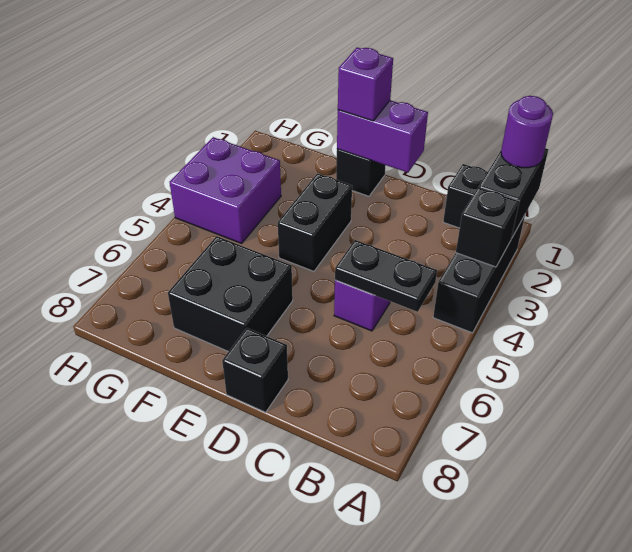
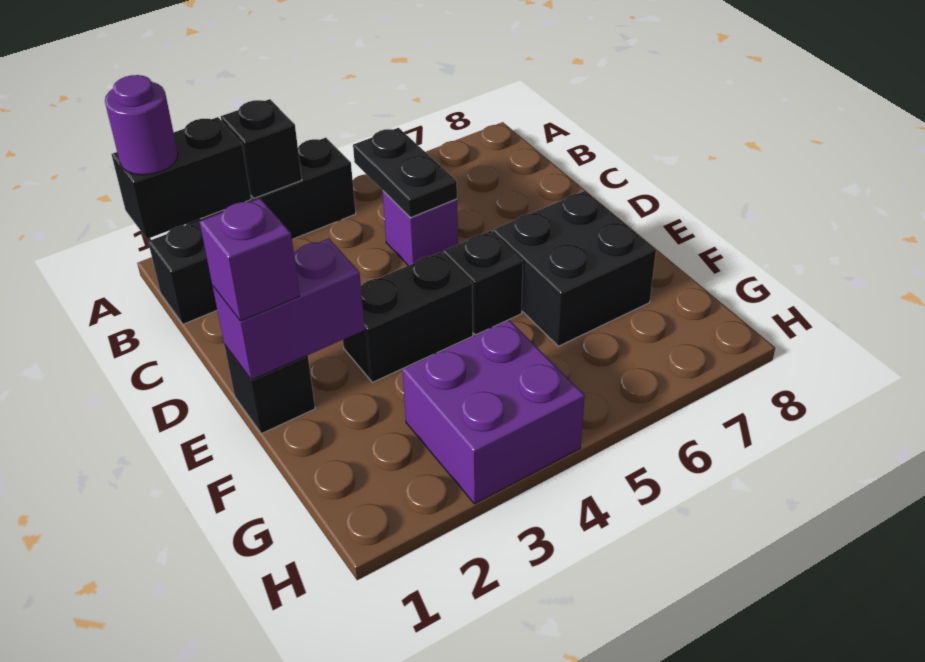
purple 1x2 brick [337,100,428,172] -> purple 1x2 brick turned to [213,239,365,380]
black 1x1 brick [222,328,288,412] -> black 1x1 brick moved to [443,231,523,335]

